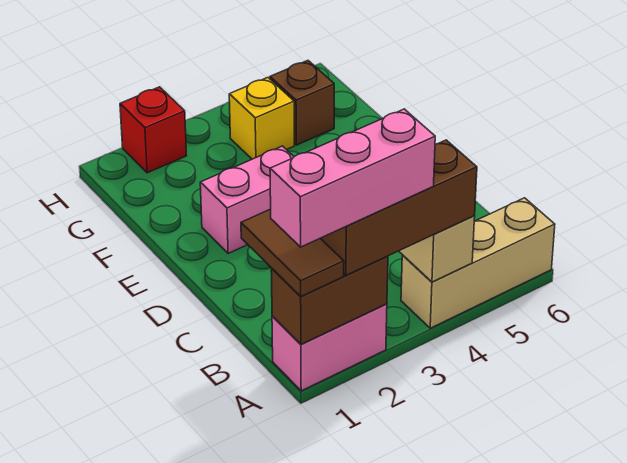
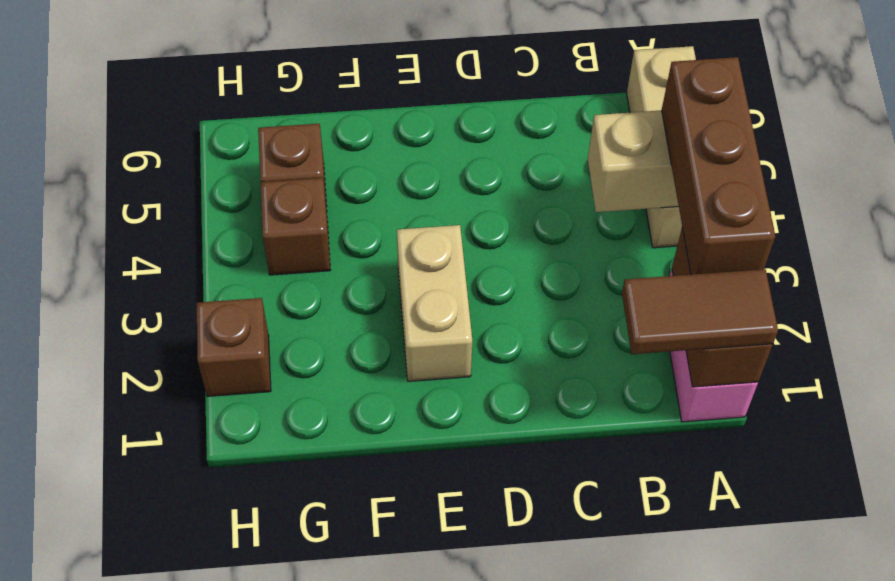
pink 1x3 brick [270,109,435,247] -> none
pink 1x2 brick [200,146,294,253] -> tan 1x2 brick [397,225,472,381]
yellow 1x1 brick [229,78,294,159] -> brown 1x1 brick [260,178,330,275]
red 1x1 brick [120,87,187,173] -> brown 1x1 brick [196,298,271,396]

